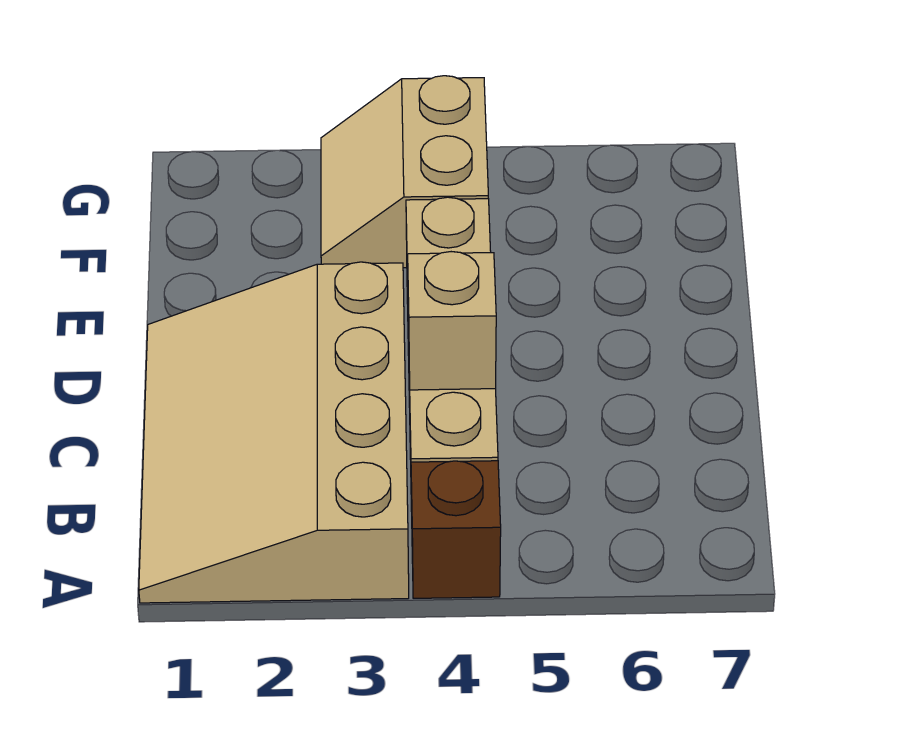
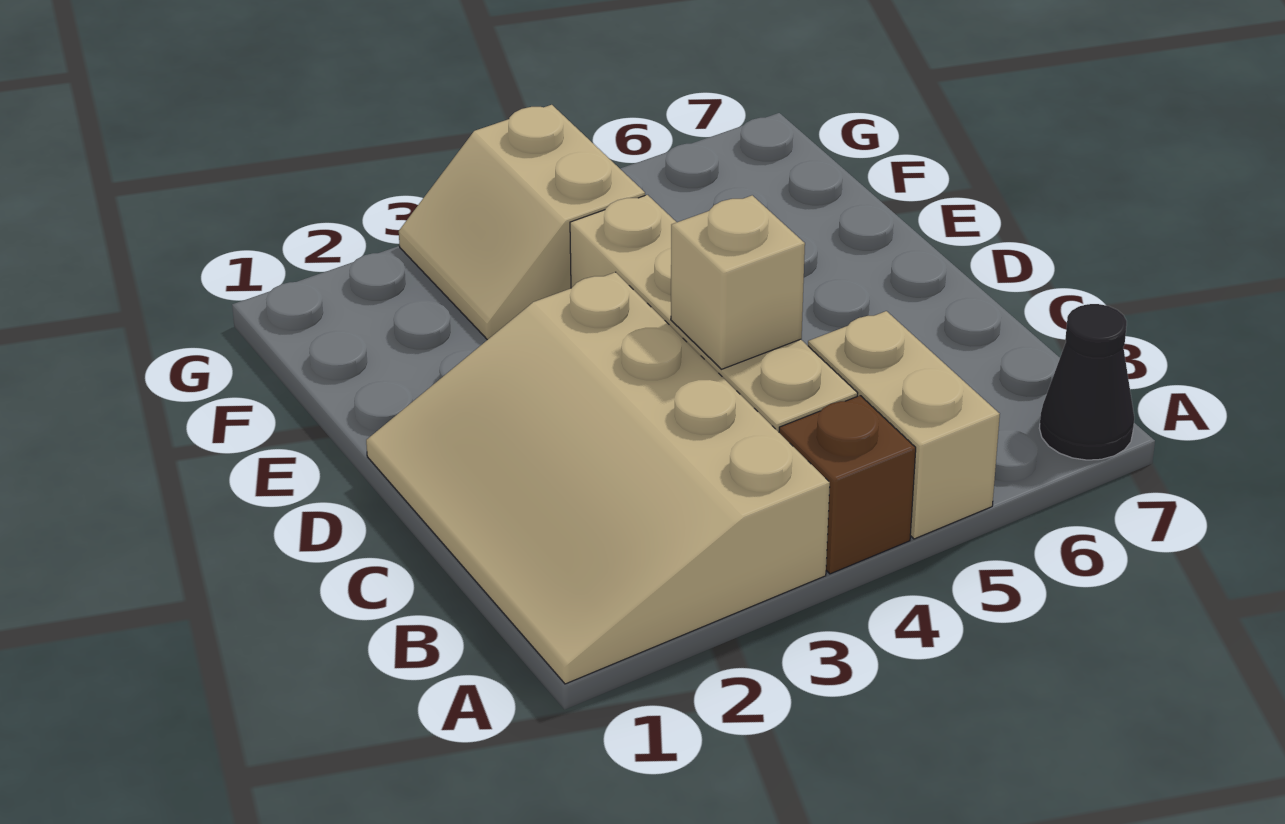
none -> tan 1x2 brick [808,311,1000,539]
none -> black 1x1 cone [1039,304,1134,460]

